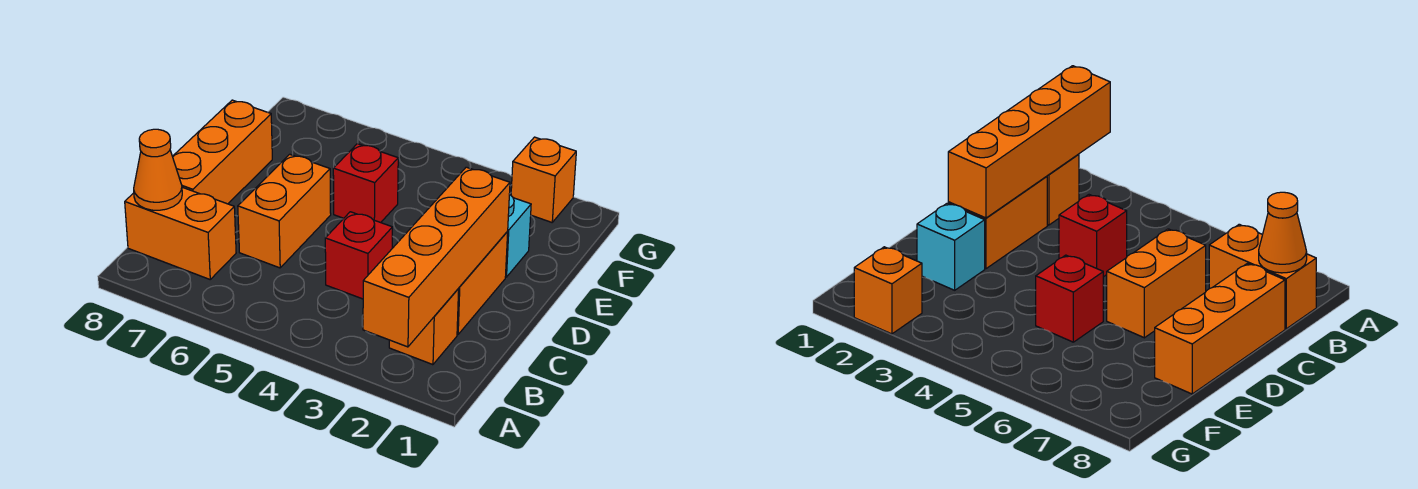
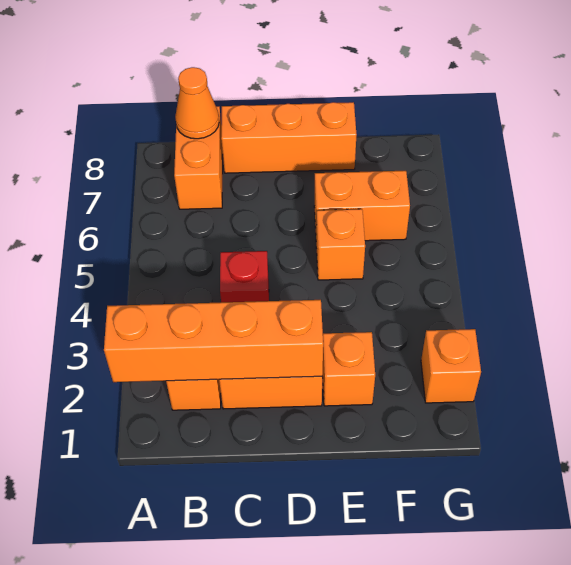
orange 1x2 brick [238,154,331,268] -> orange 1x2 brick moved to [314,171,410,241]
cyan 1x1 brick [505,194,531,277] -> orange 1x1 brick [323,332,375,406]
red 1x1 brick [333,144,398,223] -> orange 1x1 brick [316,209,365,280]

